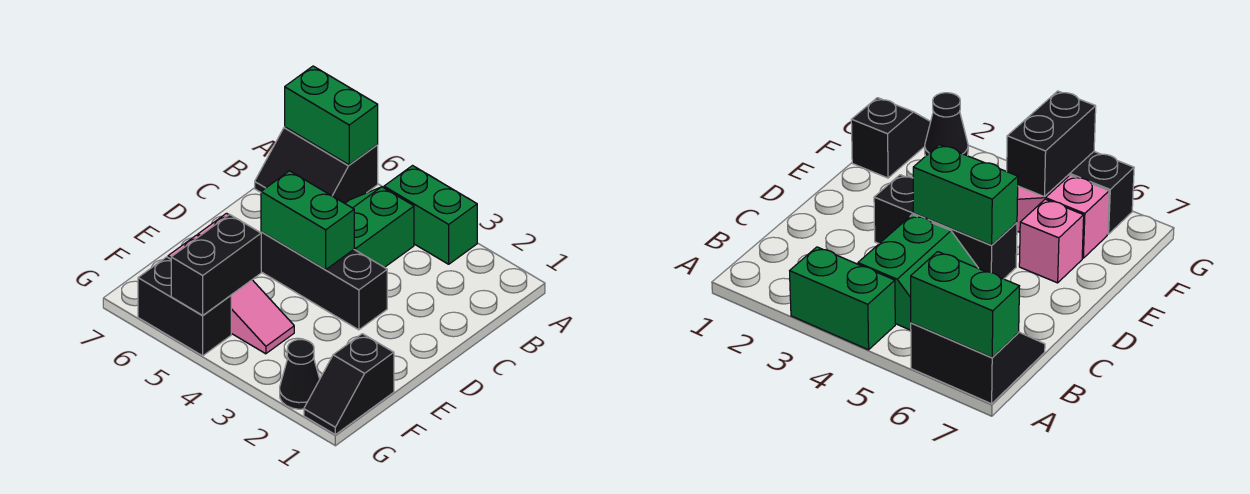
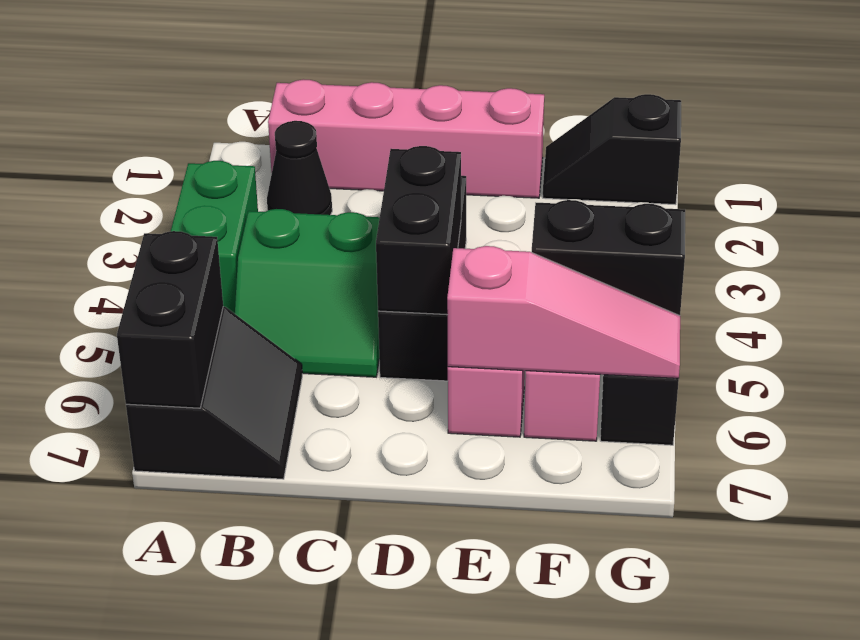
green 1x2 brick [285,66,378,165] -> black 1x2 brick [117,231,223,408]
none -> pink 1x4 brick [268,79,544,198]
green 1x2 brick [261,171,354,270] -> black 1x2 brick [376,146,461,315]
none -> pink 1x3 slope [447,246,680,378]
black 1x2 slope [304,334,394,435] -> black 1x2 slope turned to [543,94,681,205]
black 1x1 cone [280,339,320,409] -> black 1x1 cone moved to [267,121,332,215]

